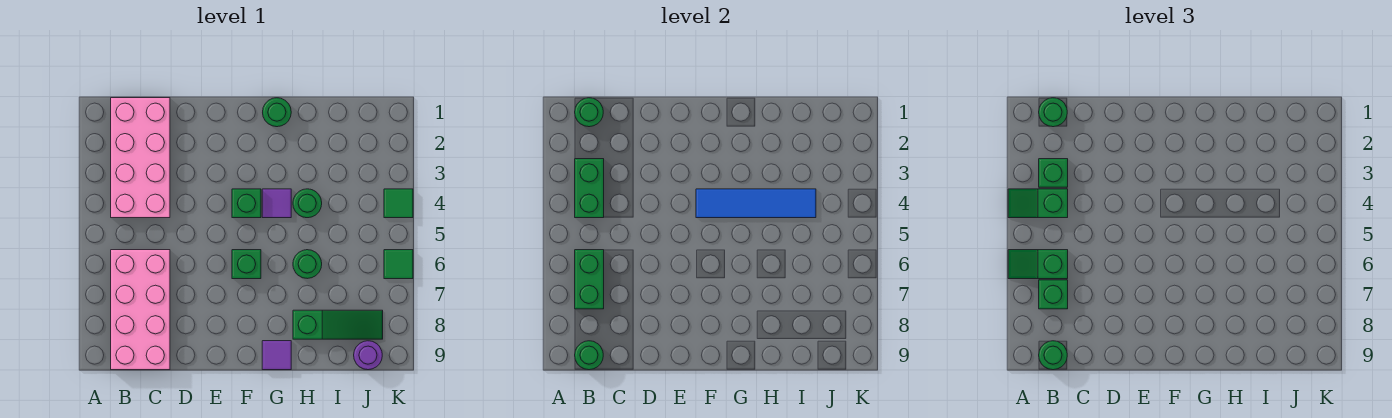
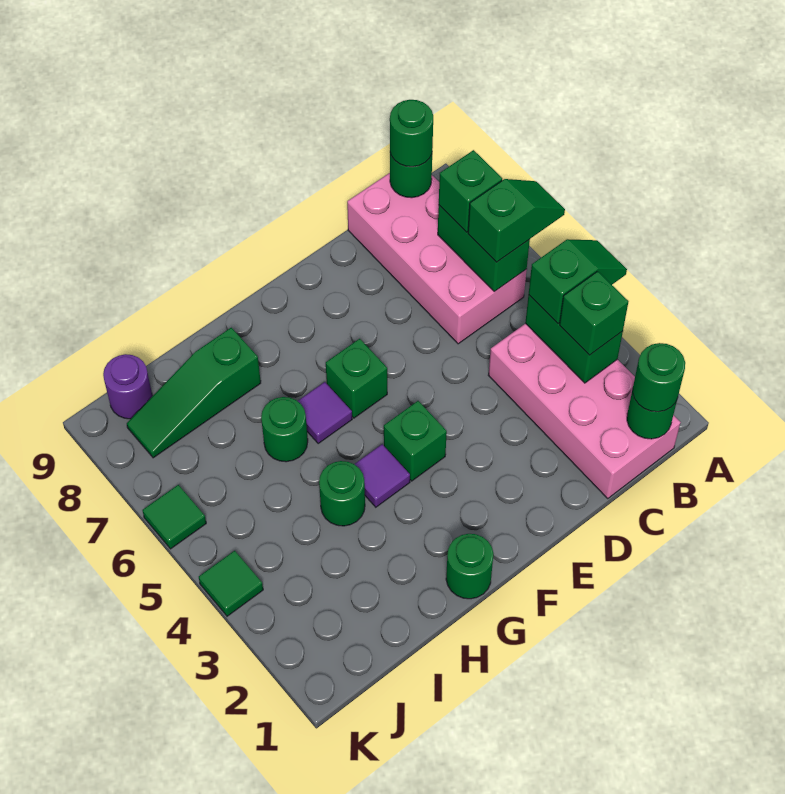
blue 1x4 tile [696,189,816,218] -> none
purple 1x1 tile [262,341,291,370] -> purple 1x1 tile moved to [298,382,352,443]

